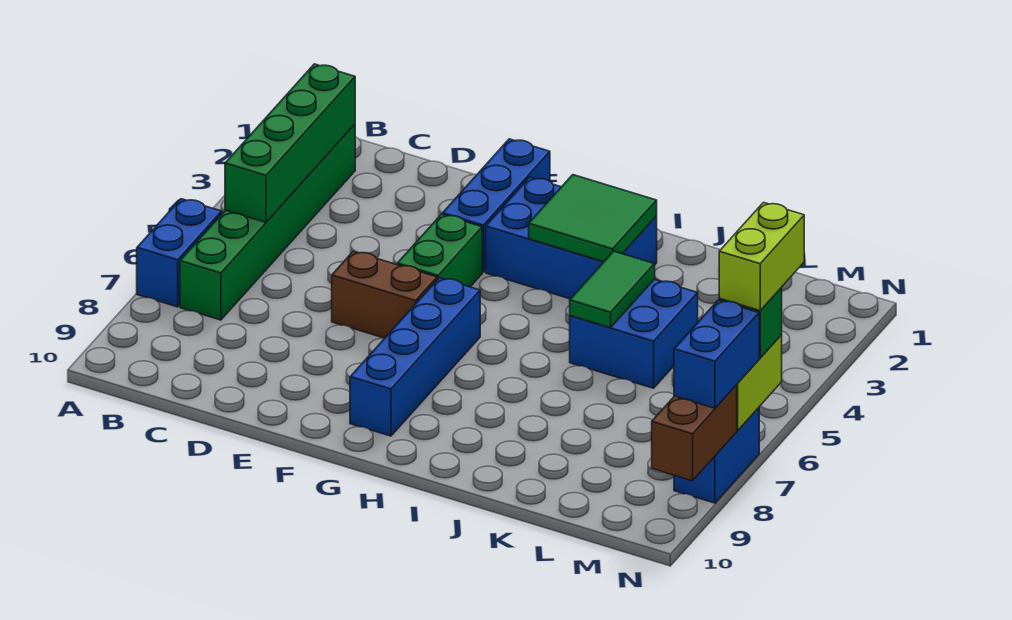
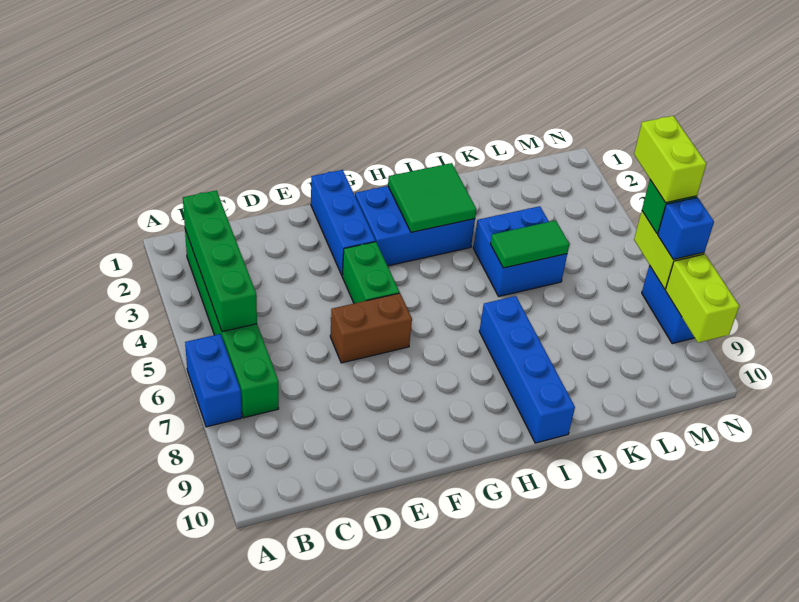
blue 1x4 brick [350,278,480,436] -> blue 1x4 brick moved to [479,296,575,443]
green 1x2 tile [570,251,655,328] -> green 1x2 tile turned to [491,220,569,268]
blue 1x2 brick [674,300,759,408] -> blue 1x1 brick [658,197,714,260]
brown 1x2 brick [652,385,737,481] -> lime 1x2 brick [665,254,739,343]

